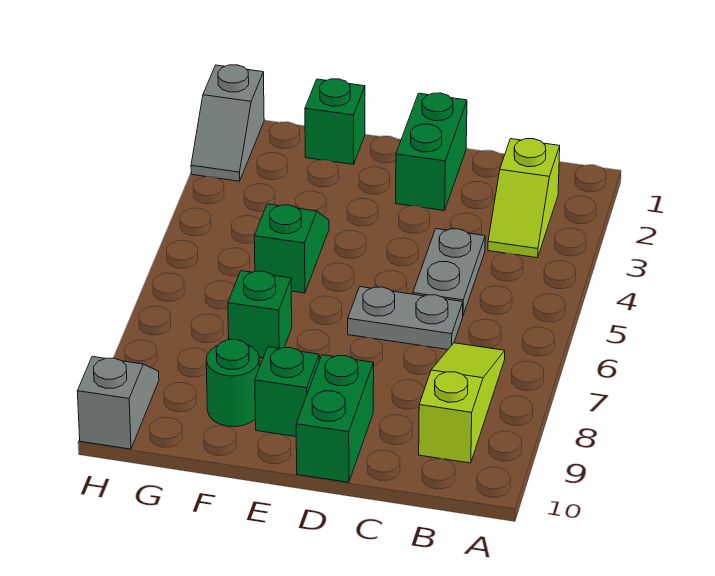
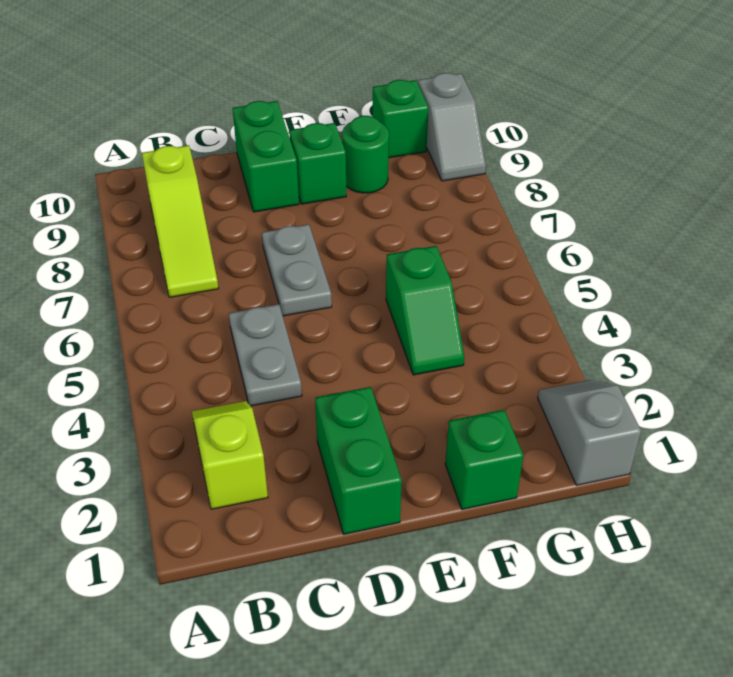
grey 1x2 plate [348,287,463,349] -> grey 1x2 plate turned to [262,224,332,316]
green 1x1 brick [228,271,292,358] -> green 1x1 brick moved to [373,80,429,158]

